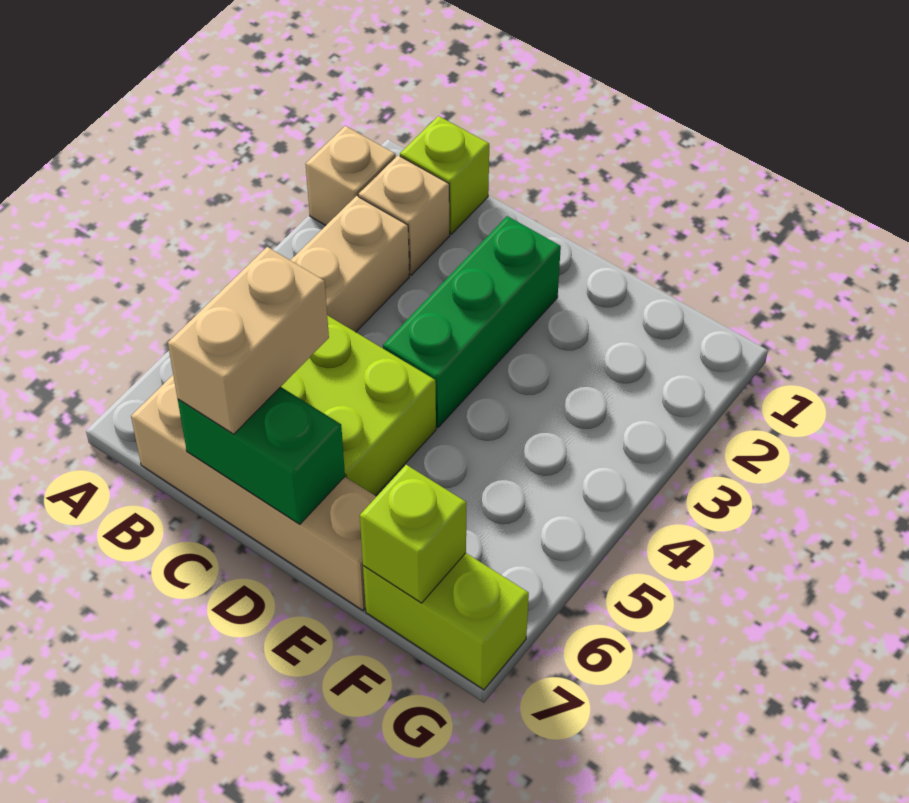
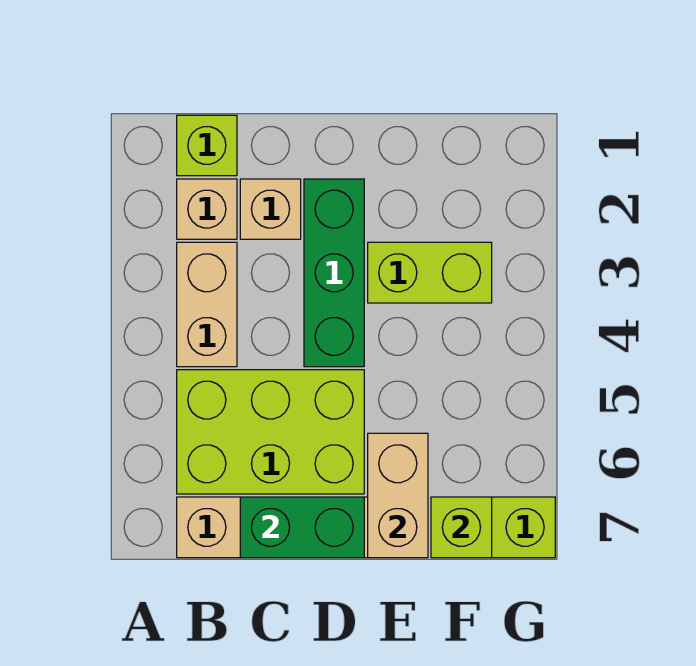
tan 1x1 brick [306,126,396,225] -> tan 1x1 brick moved to [240,179,301,239]
tan 1x2 brick [168,247,329,434] -> tan 1x2 brick moved to [368,433,428,558]
none -> lime 1x2 brick [368,242,492,303]

